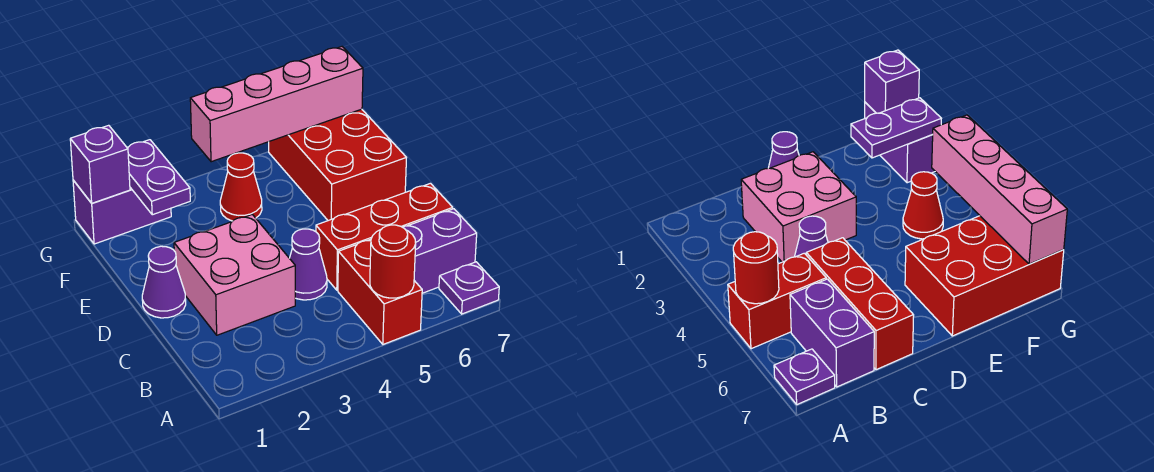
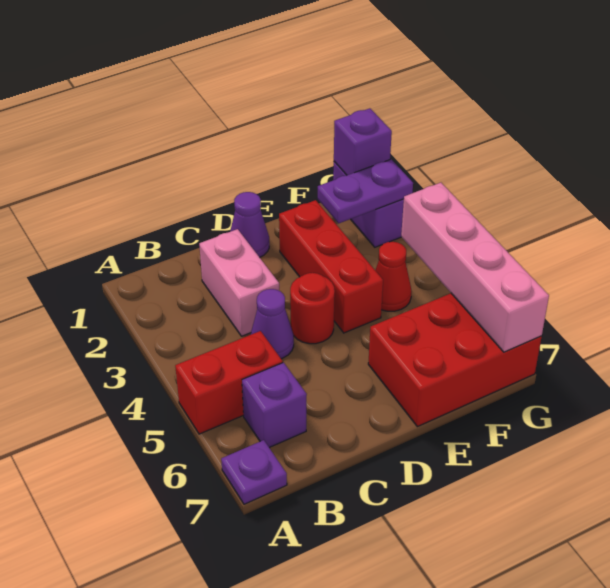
red 1x1 round brick [370,225,416,298] -> red 1x1 round brick moved to [290,273,335,344]
purple 1x2 brick [403,209,477,293] -> purple 1x1 brick [242,363,307,448]
pink 2x2 brick [174,214,295,335] -> pink 1x2 brick [199,229,279,336]
red 1x3 brick [316,183,453,290] -> red 1x3 brick moved to [279,200,383,333]

